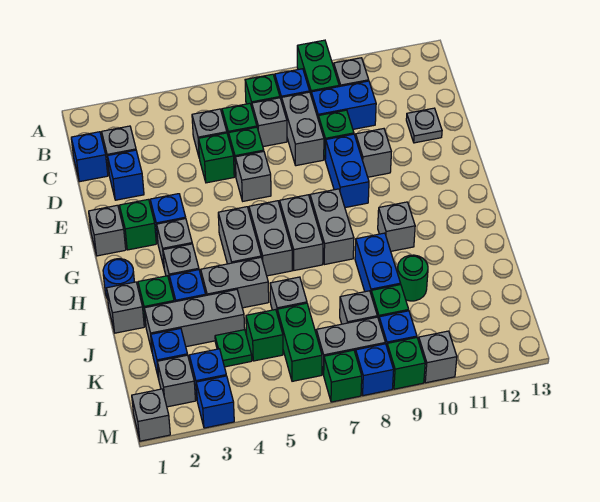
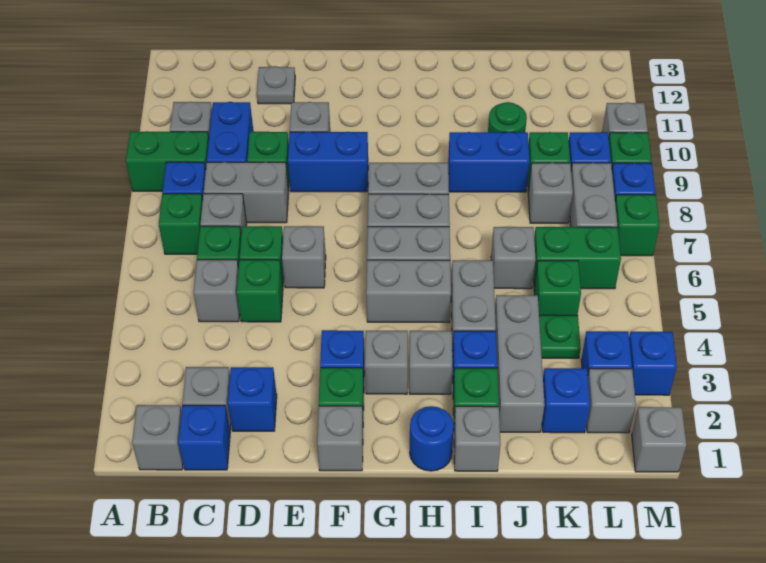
grey 1x1 brick [378,202,415,251] -> grey 1x1 brick moved to [132,405,183,470]

